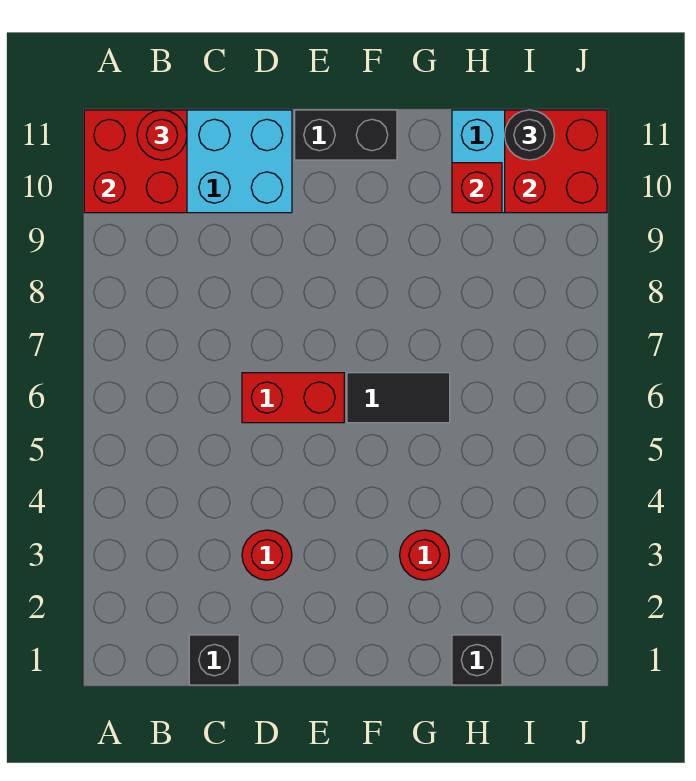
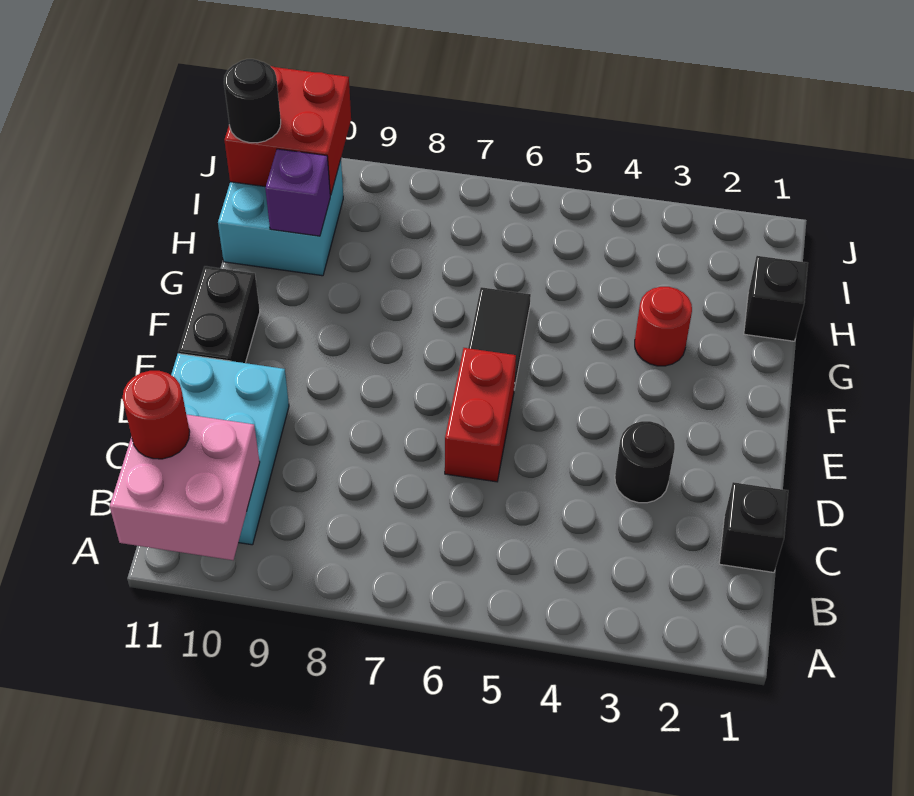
red 2x2 brick [84,110,187,213] -> pink 2x2 brick [110,414,260,560]
red 1x1 round brick [242,530,292,580] -> black 1x1 round brick [615,421,675,503]
red 1x1 brick [452,163,502,213] -> purple 1x1 brick [265,149,330,236]

